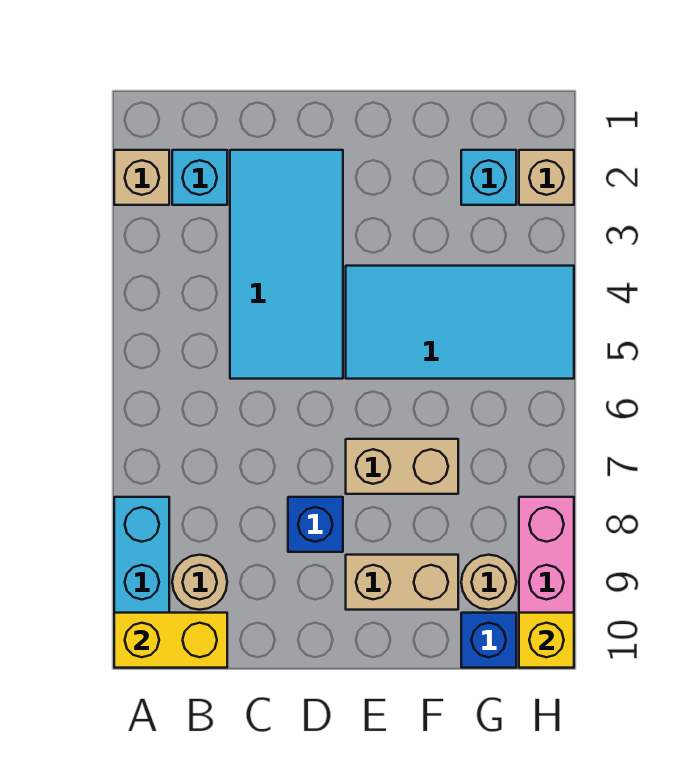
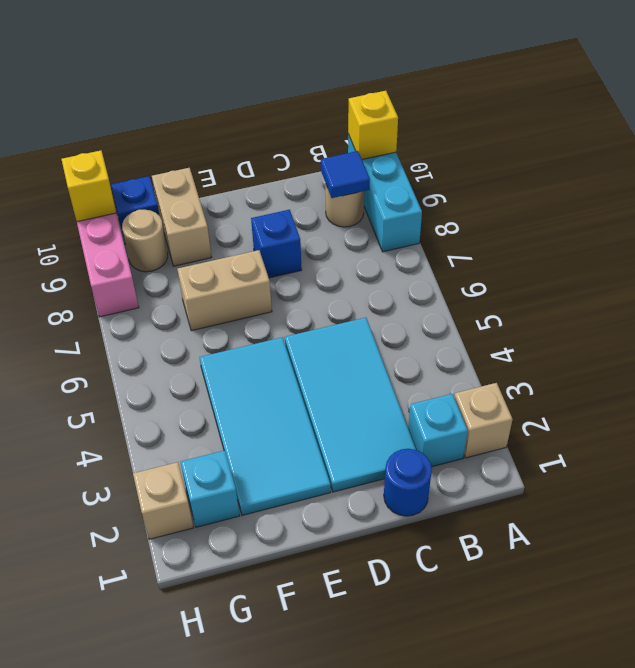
yellow 1x2 brick [114,613,227,668] -> yellow 1x1 brick [348,91,398,159]
none -> blue 1x1 tile [321,151,370,198]
none -> blue 1x1 round brick [384,449,432,516]
cyan 2x4 tile [346,266,574,379] -> cyan 2x4 tile turned to [200,337,331,515]
tan 1x2 brick [346,555,458,610] -> tan 1x2 brick turned to [152,168,211,266]

